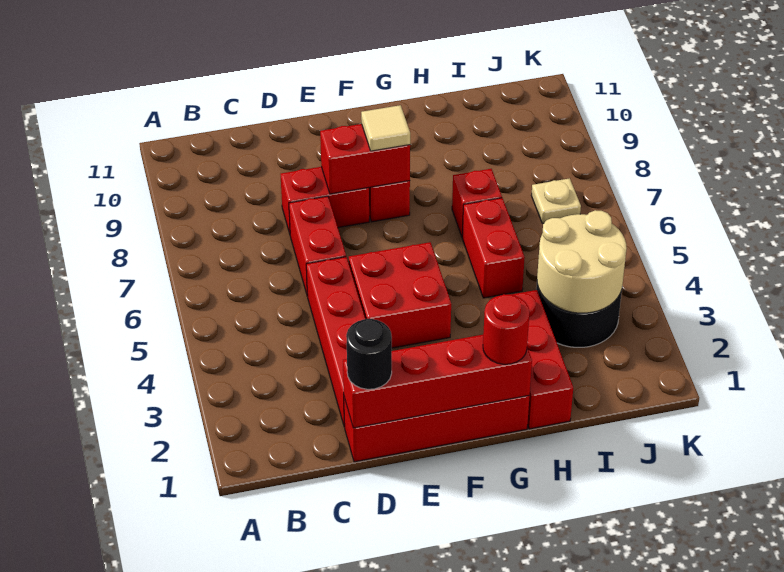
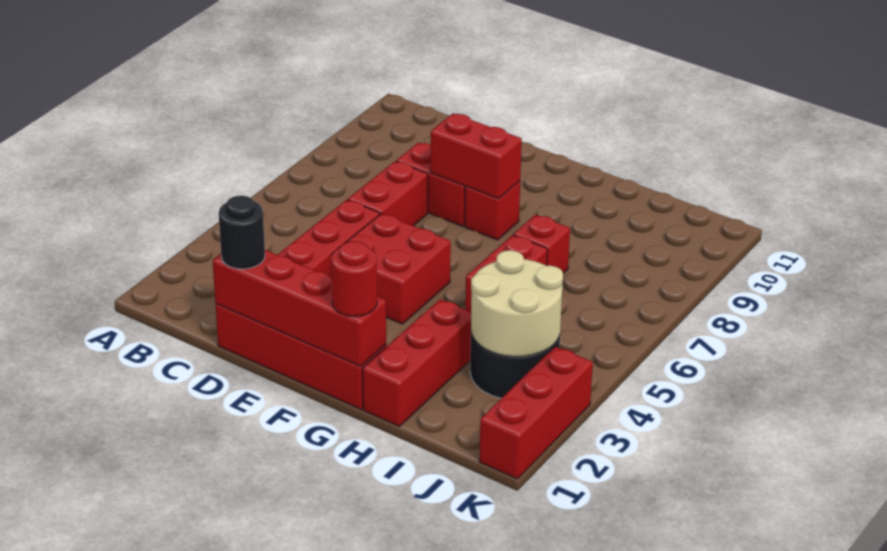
tan 1x1 tile [361,105,410,151] -> none
tan 1x1 plate [531,178,581,223] -> none
none -> red 1x3 brick [479,347,593,479]

